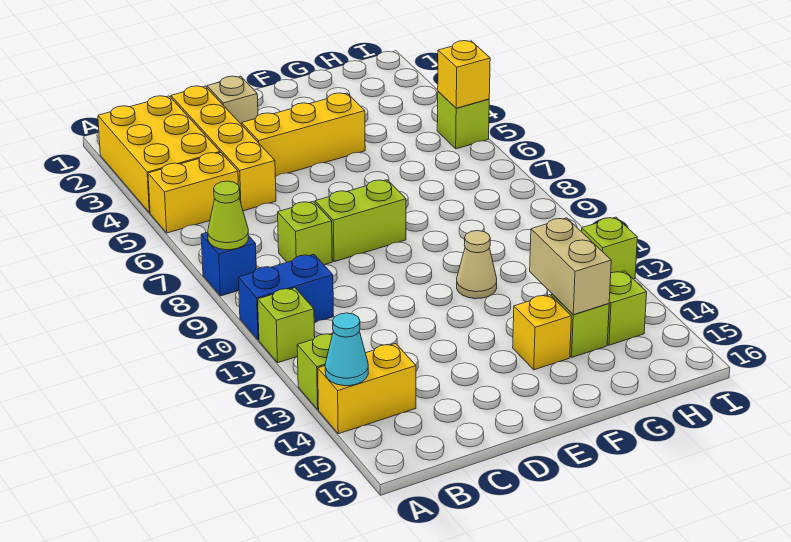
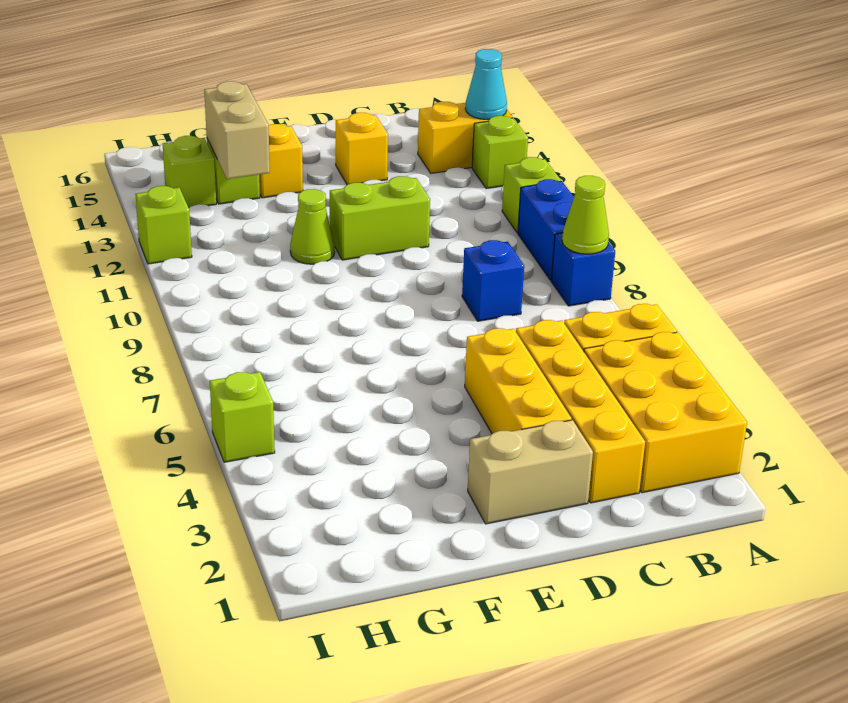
blue 1x2 brick [239,254,334,340] -> blue 1x2 brick turned to [518,179,574,281]
lime 1x1 brick [278,202,332,265] -> blue 1x1 brick [462,240,524,321]
tan 1x1 brick [207,76,258,125] -> tan 1x2 brick [468,420,593,524]
yellow 1x3 brick [242,93,365,177] -> yellow 1x3 brick turned to [465,328,572,433]
lime 1x2 brick [315,180,406,262] -> lime 1x2 brick moved to [330,176,430,260]
tan 1x1 cone [457,231,497,299] -> lime 1x1 cone [290,189,335,264]
yellow 1x1 brick [438,41,490,108] -> yellow 1x1 brick moved to [336,113,388,184]

